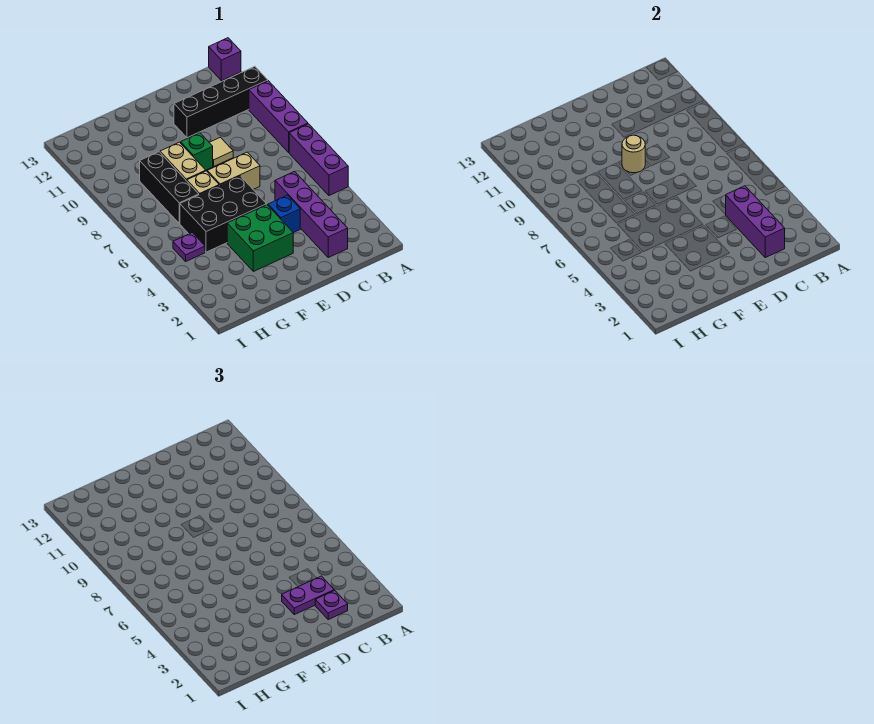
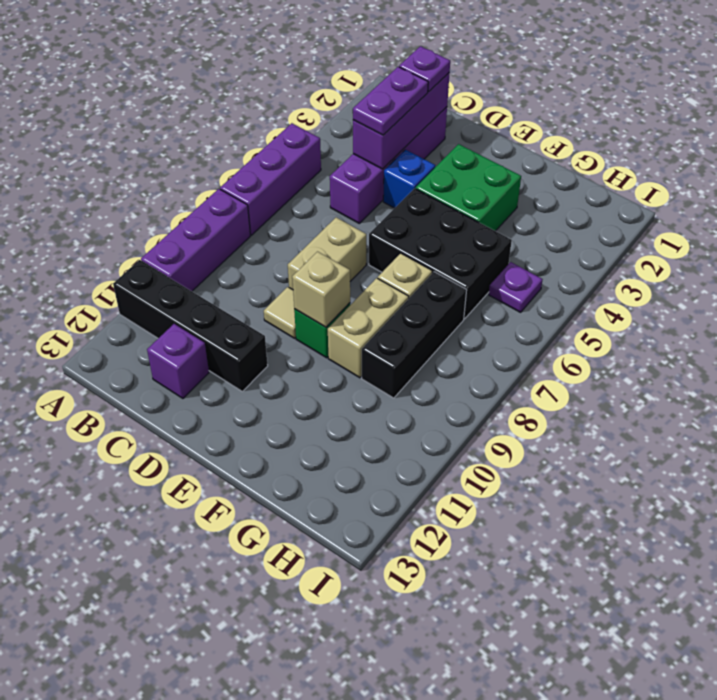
purple 1x1 brick [209,38,241,81] -> purple 1x1 brick moved to [147,324,209,398]
purple 1x2 plate [282,576,334,615] -> purple 1x2 plate turned to [353,67,428,135]
tan 1x2 brick [207,152,260,189] -> tan 1x2 brick turned to [288,217,366,289]
tan 1x1 round brick [622,135,645,173] -> tan 1x1 brick [292,252,350,327]

